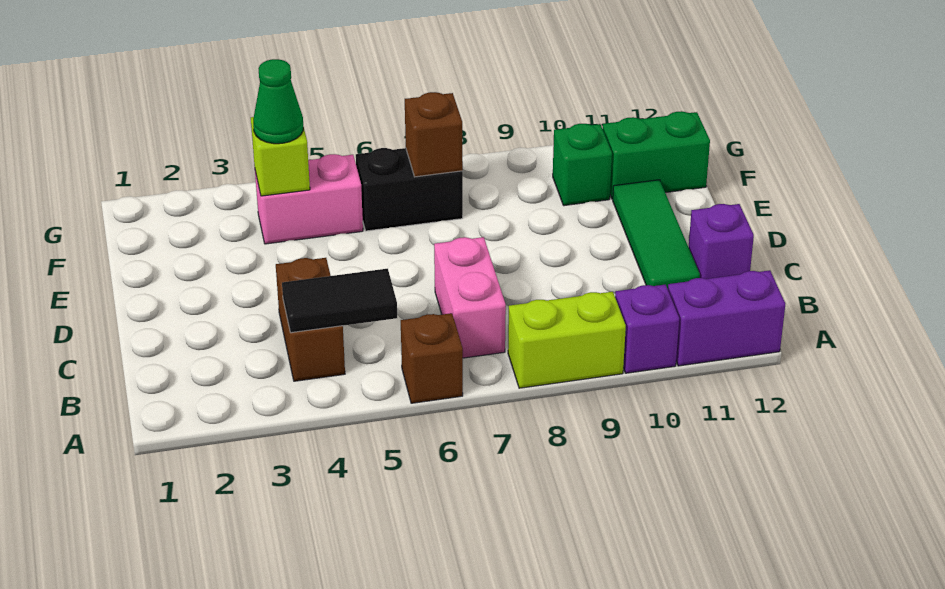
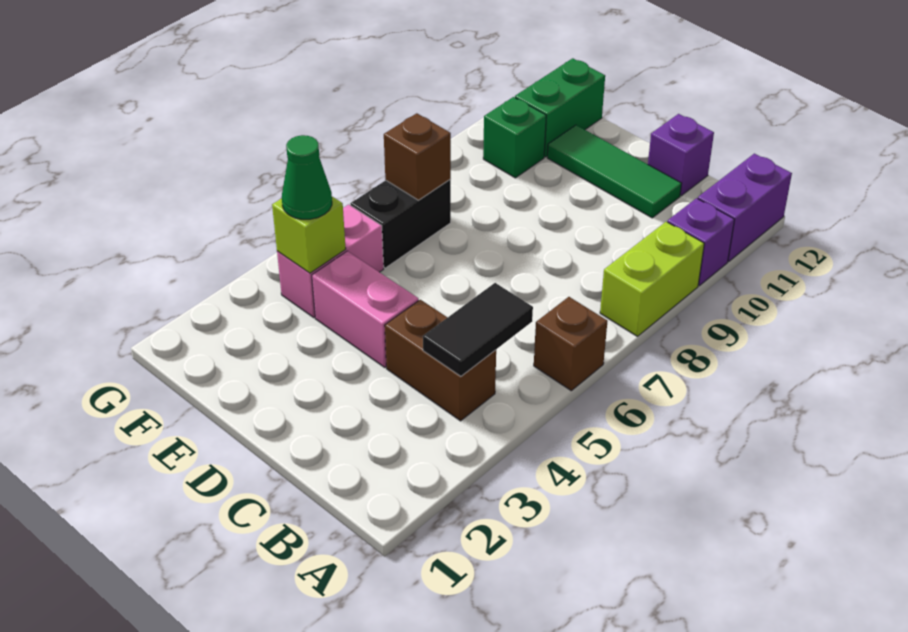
pink 1x2 brick [434,237,506,358] -> pink 1x2 brick moved to [312,251,419,367]

